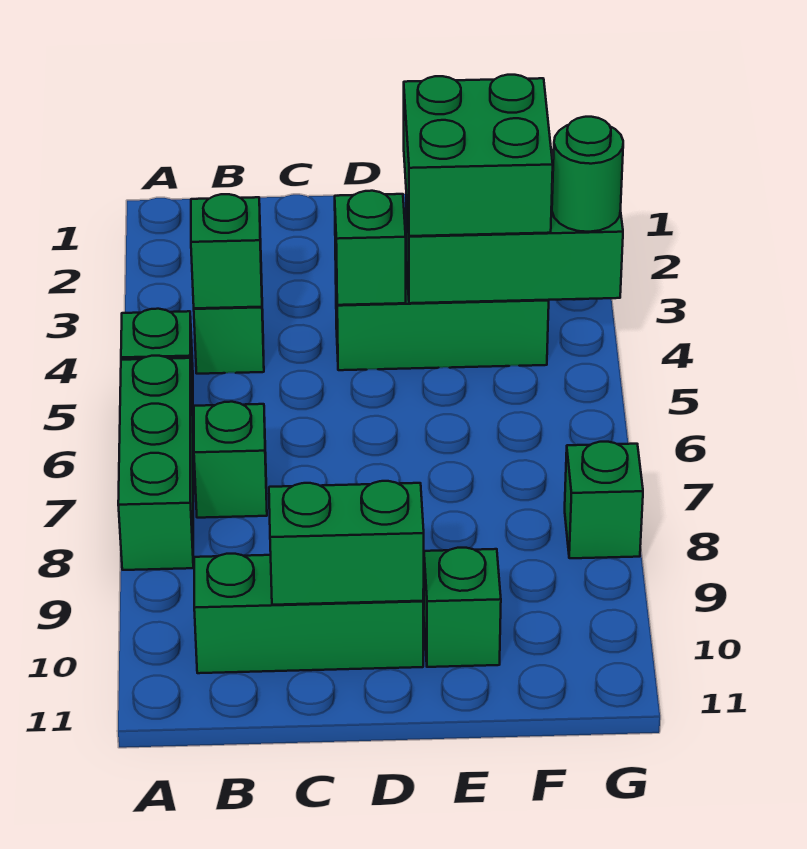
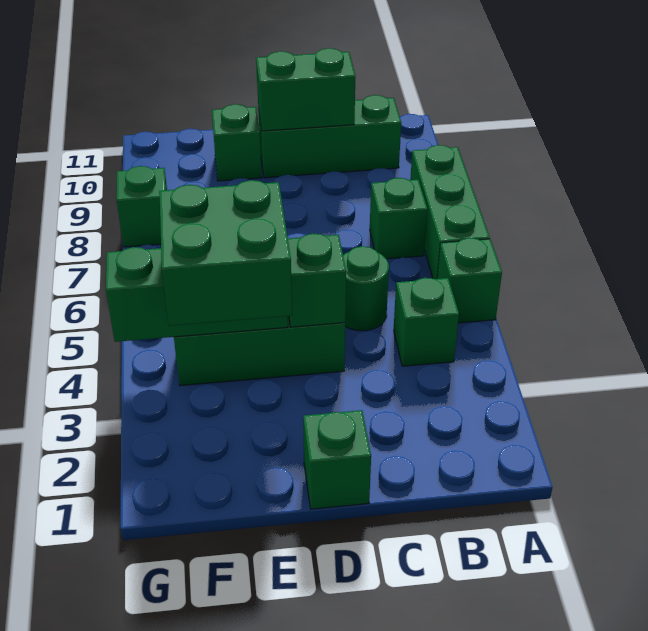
green 1x1 brick [191,194,262,308] -> green 1x1 brick moved to [303,410,371,509]
green 1x1 round brick [552,117,623,232] -> green 1x1 round brick moved to [343,246,389,331]

